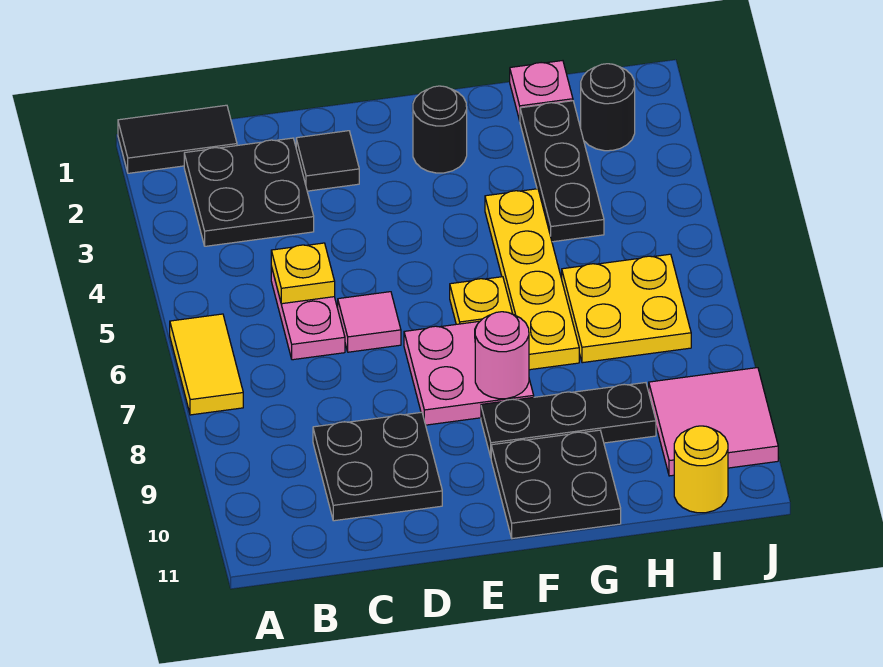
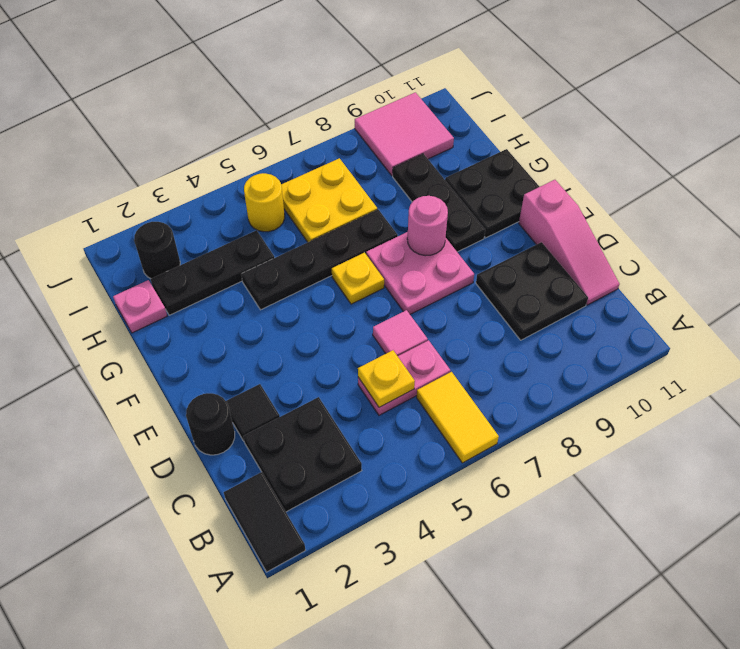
yellow 1x2 tile [170,314,243,415] -> yellow 1x2 tile turned to [417,372,499,463]
none -> pink 1x3 slope [519,180,620,305]
black 1x1 round brick [413,86,467,173] -> black 1x1 round brick moved to [186,393,235,455]
yellow 1x4 plate [485,189,579,370] -> black 1x4 plate [241,209,398,310]
yellow 1x1 round brick [674,426,728,513] -> yellow 1x1 round brick moved to [244,173,285,232]

